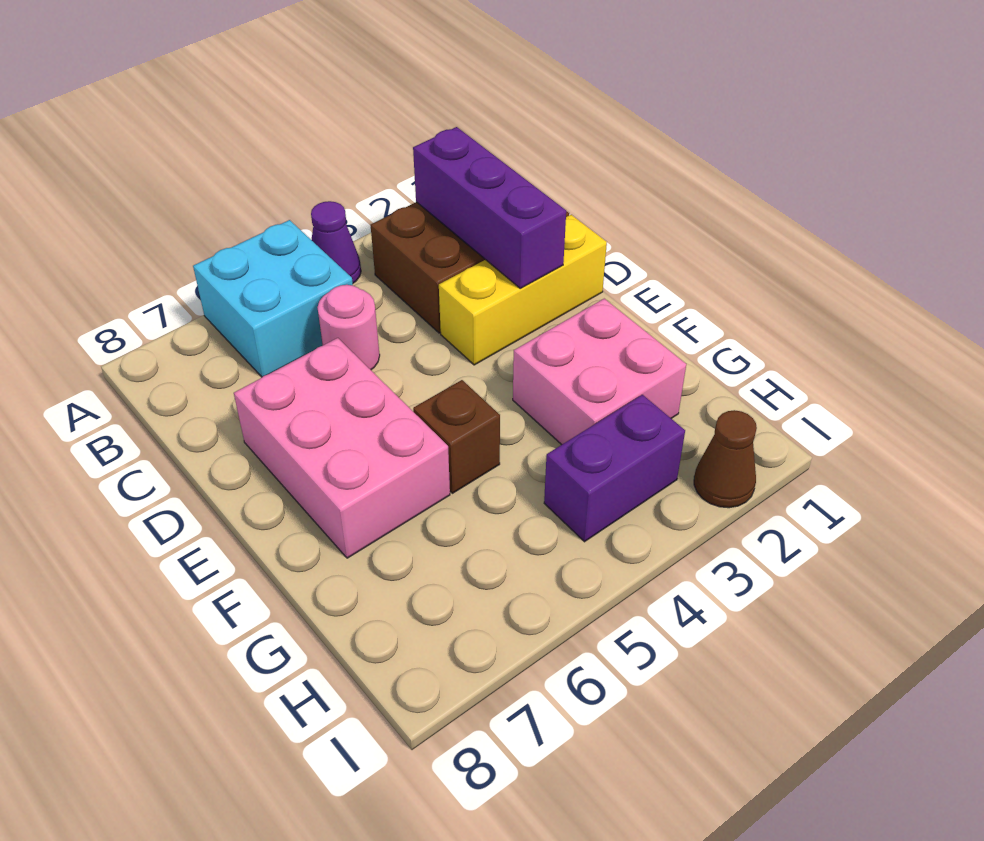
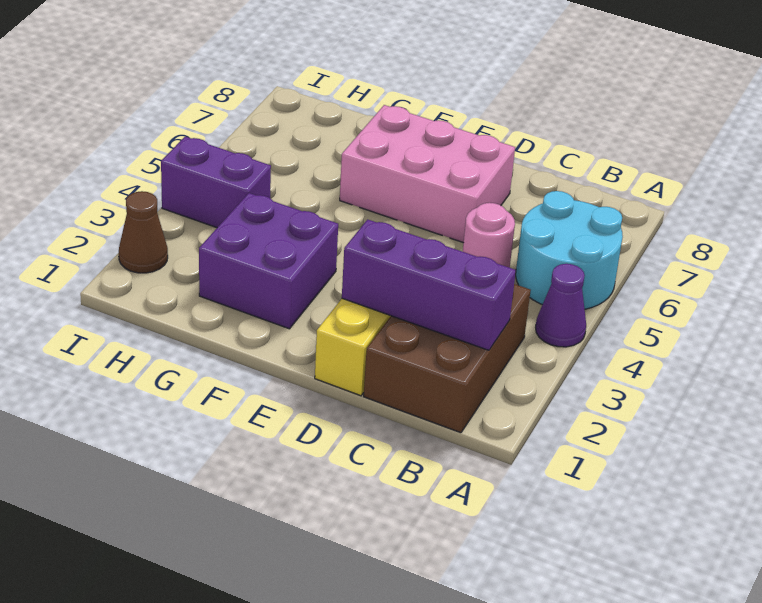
cyan 2x2 brick [193,220,353,377] -> cyan 2x2 round brick [516,191,623,309]
pink 2x2 brick [513,299,686,445] -> purple 2x2 brick [199,193,338,329]
brown 1x1 brick [413,380,500,493] -> none
purple 1x2 brick [544,395,685,542] -> purple 1x2 brick turned to [161,137,271,228]

